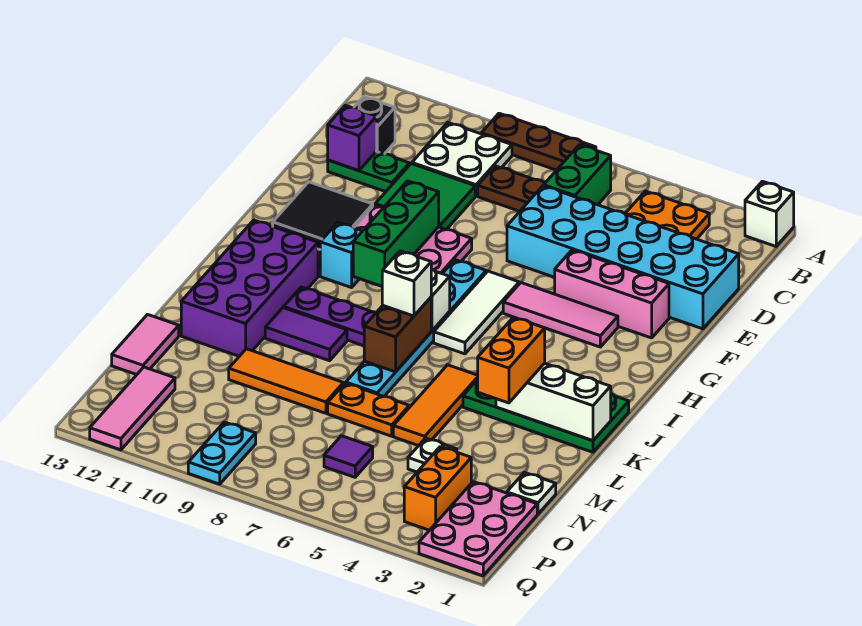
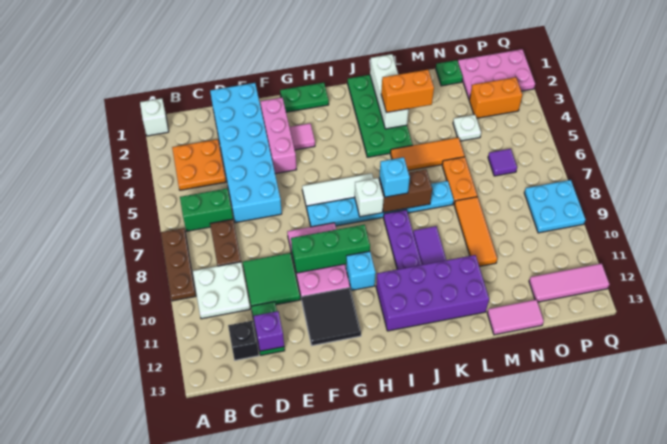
none -> green 1x2 plate [280,83,329,112]
pink 1x3 tile [503,283,618,347] -> pink 1x1 tile [290,123,315,150]
white 1x1 brick [382,251,431,316] -> cyan 1x1 brick [379,157,410,197]
white 1x1 plate [507,472,556,514] -> green 1x1 plate [436,60,463,86]
cyan 1x2 plate [188,422,256,484] -> cyan 2x2 plate [524,180,585,233]

